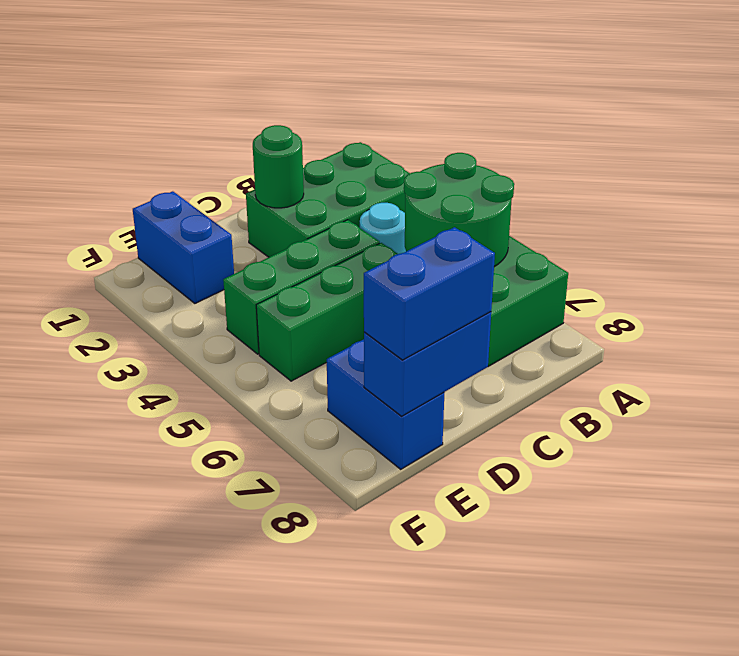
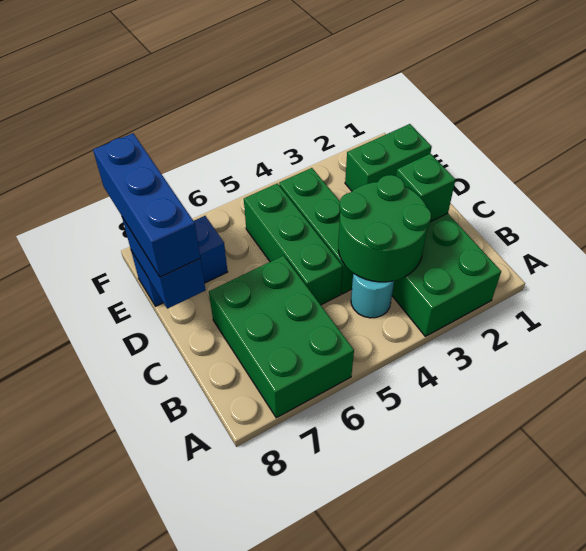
green 2x2 round brick [404,153,514,267] -> green 2x2 round brick moved to [338,175,431,282]
green 1x1 round brick [253,125,304,208] -> green 1x1 brick [396,154,455,222]
blue 1x2 brick [364,227,495,360] -> blue 1x3 brick [93,133,200,277]
blue 1x2 brick [133,191,234,303] -> green 1x2 brick [345,124,432,191]

